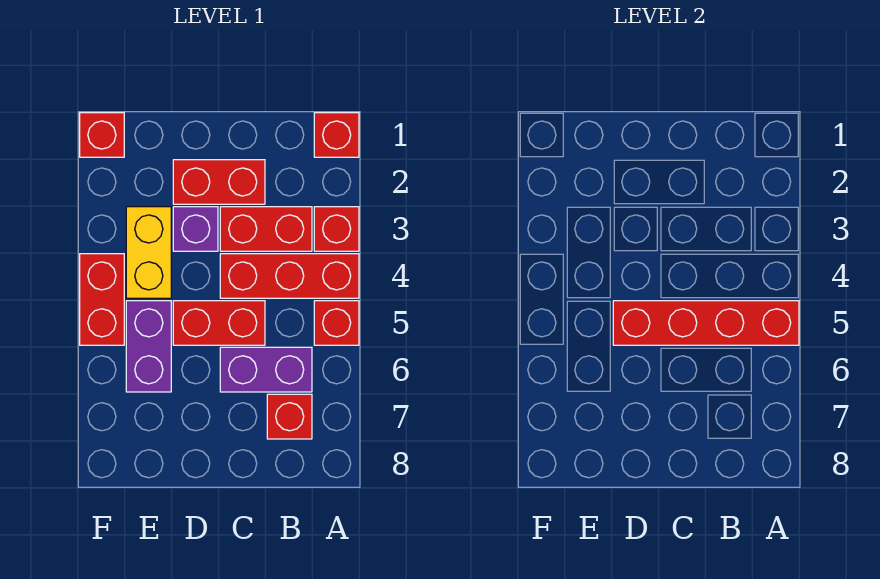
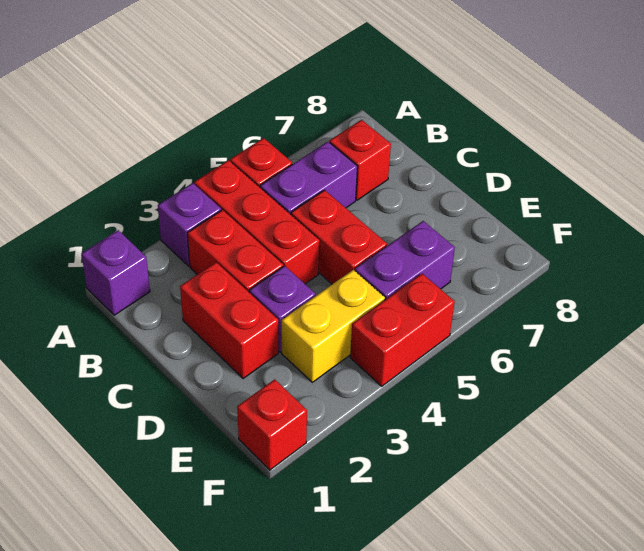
red 1x1 brick [314,113,359,157] -> purple 1x1 brick [82,230,150,315]
red 1x1 brick [314,207,359,251] -> purple 1x1 brick [158,183,221,266]
red 1x4 brick [613,301,799,345] -> none
purple 1x2 brick [220,347,312,392] -> purple 1x2 brick turned to [260,142,357,214]

